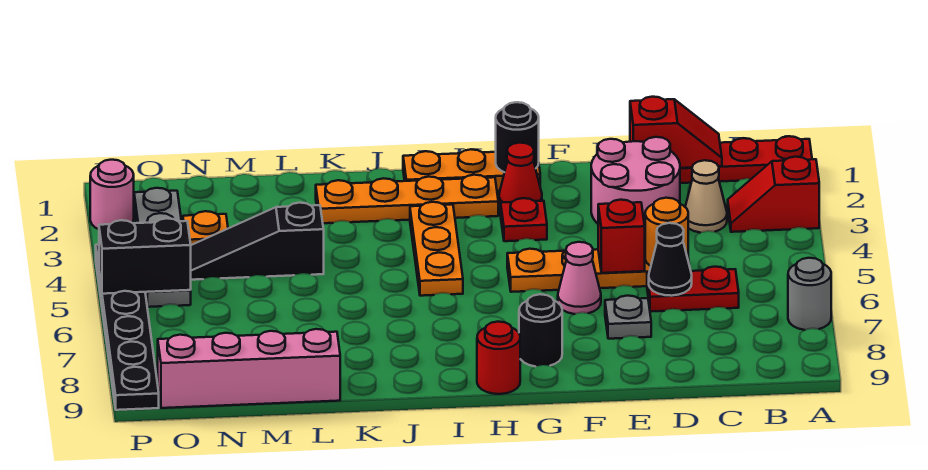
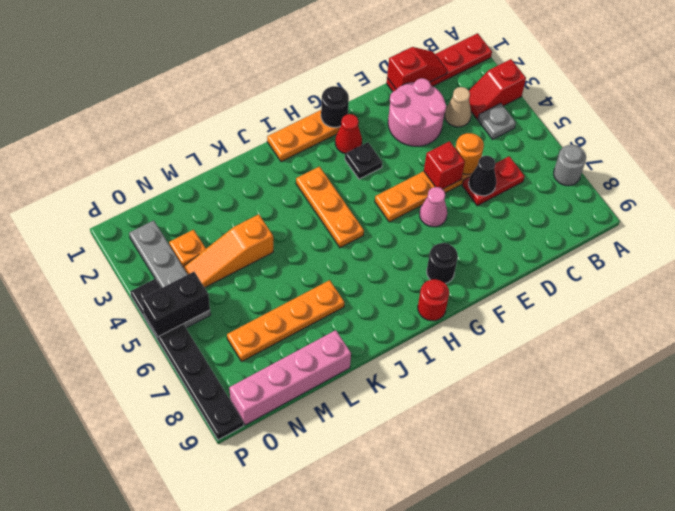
grey 1x1 plate [605,296,651,339] -> grey 1x1 plate moved to [478,103,516,139]
red 1x1 plate [501,198,547,241] -> black 1x1 plate [345,142,382,179]
orange 1x4 plate [316,175,498,223] -> orange 1x4 plate moved to [227,280,344,362]
black 1x3 slope [191,203,324,280] -> orange 1x3 slope [184,214,273,288]
pink 1x1 round brick [90,160,134,229] -> none

